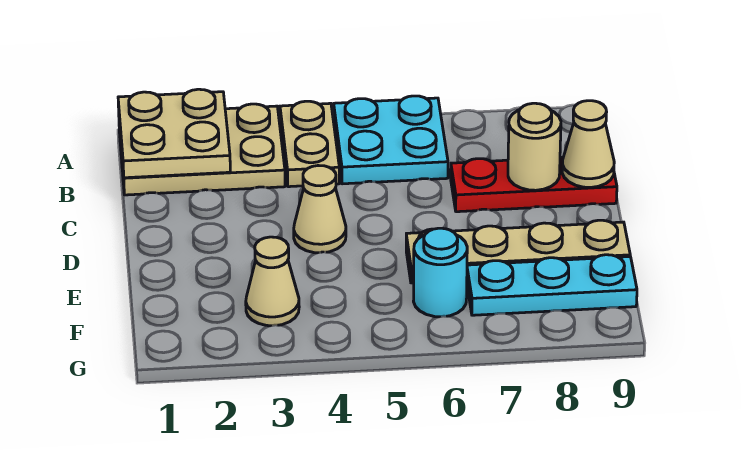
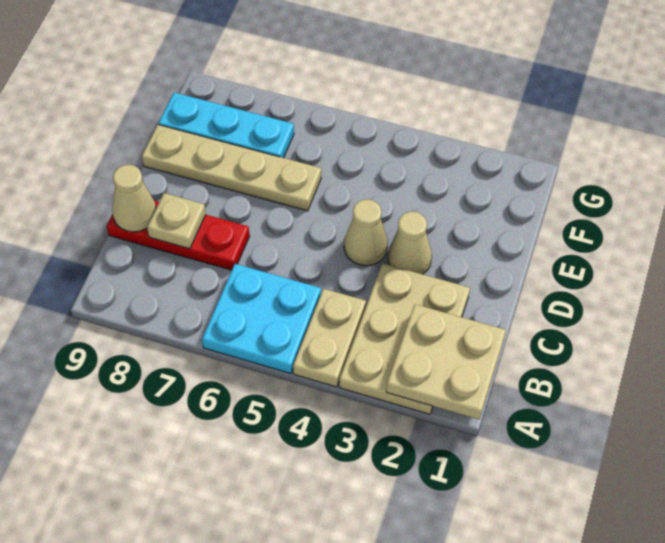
tan 2x3 plate [119,104,285,195] -> tan 2x3 plate turned to [339,263,470,414]
tan 1x1 round brick [508,103,561,190] -> tan 1x1 plate [147,193,206,249]
tan 1x1 cone [246,237,299,326] -> tan 1x1 cone moved to [388,212,432,274]
cyan 1x1 round brick [413,228,467,317] -> none

